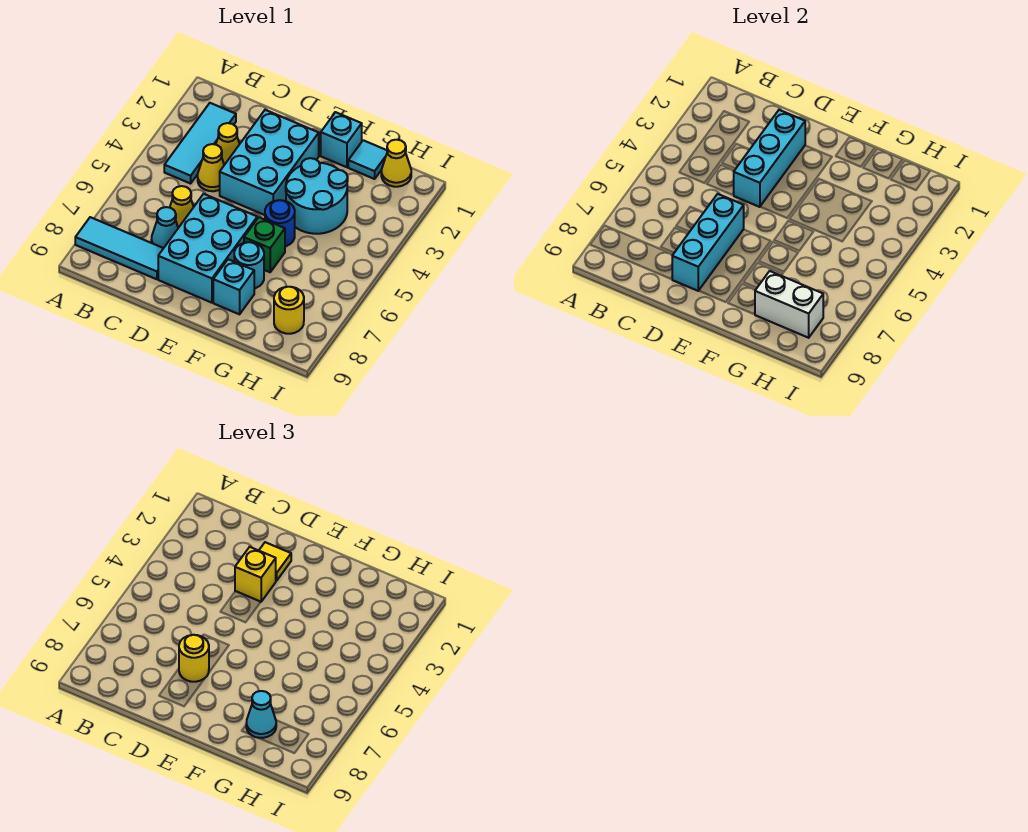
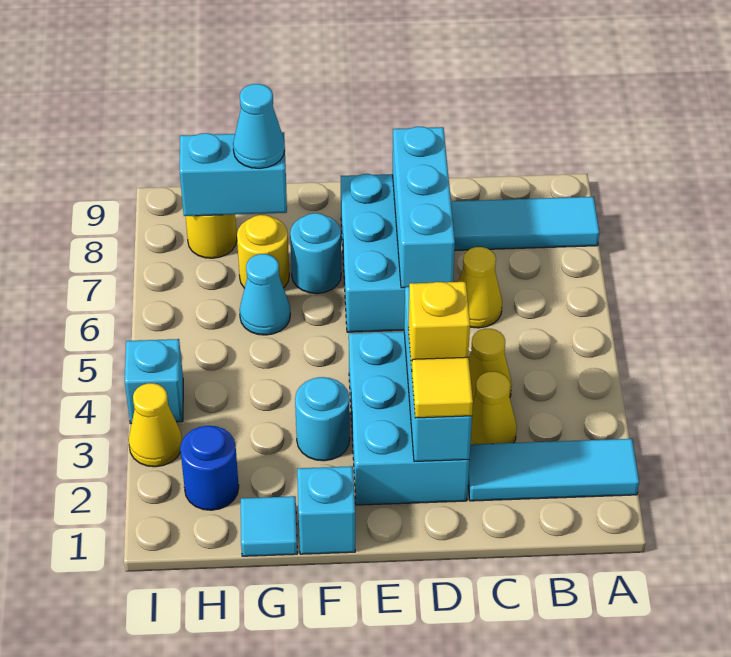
cyan 1x3 tile [164,103,236,184] -> cyan 1x3 tile turned to [468,439,639,501]
cyan 1x1 cone [151,207,178,248] -> cyan 1x1 cone moved to [240,254,290,335]
yellow 1x1 round brick [179,635,209,682] -> yellow 1x1 round brick moved to [237,215,289,288]
cyan 2x2 round brick [286,158,348,234] -> cyan 1x1 round brick [295,377,350,461]
blue 1x1 round brick [265,200,295,246] -> blue 1x1 round brick moved to [180,426,239,510]
green 1x1 brick [244,217,285,272] -> none
cyan 1x1 brick [213,259,254,314] -> cyan 1x1 brick moved to [125,339,183,424]
white 1x2 brick [755,271,823,338] -> cyan 1x2 brick [180,132,287,216]
yellow 1x1 cone [381,140,411,187] -> yellow 1x1 cone moved to [128,383,182,467]

